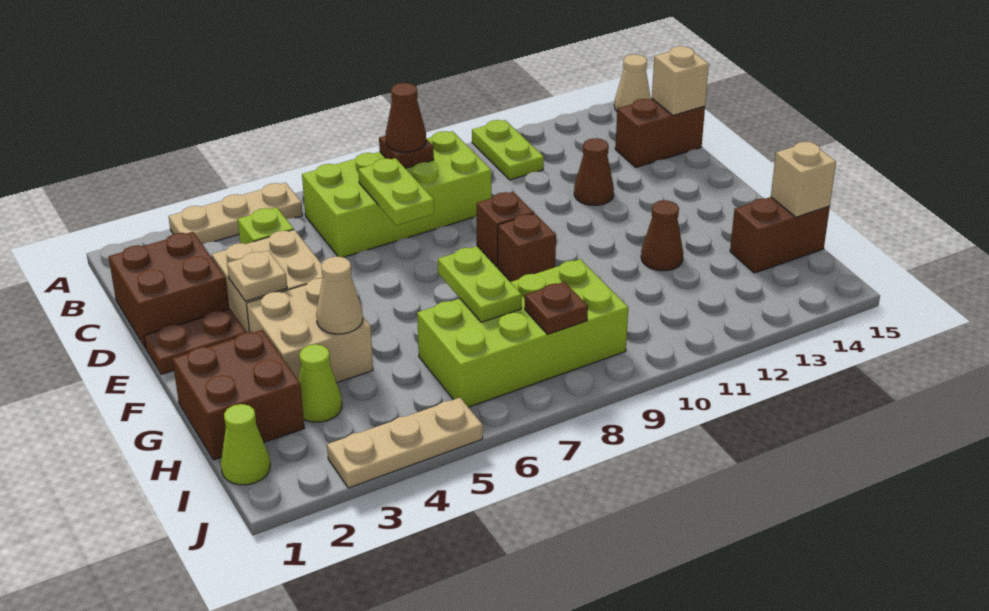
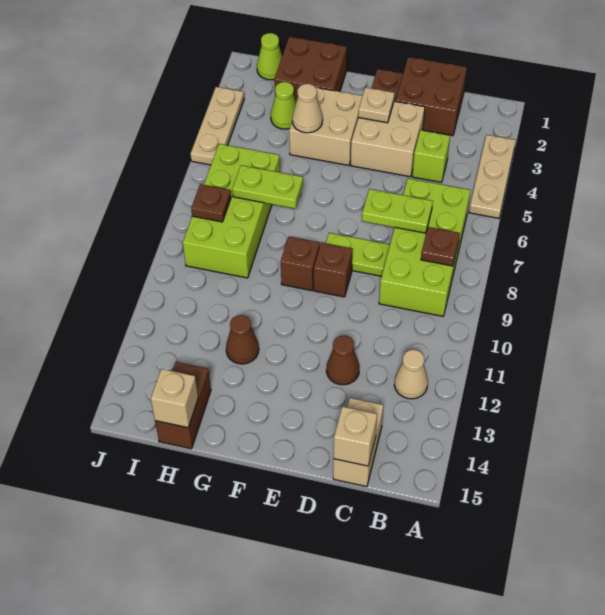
lime 1x2 plate [472,120,544,180] -> lime 1x2 plate moved to [326,233,390,276]
tan 1x1 cone [614,54,651,111] -> tan 1x1 cone moved to [394,350,428,399]
brown 1x1 cone [386,83,426,152] -> none
brown 1x2 brick [615,99,705,167] -> tan 1x2 brick [333,398,383,487]

